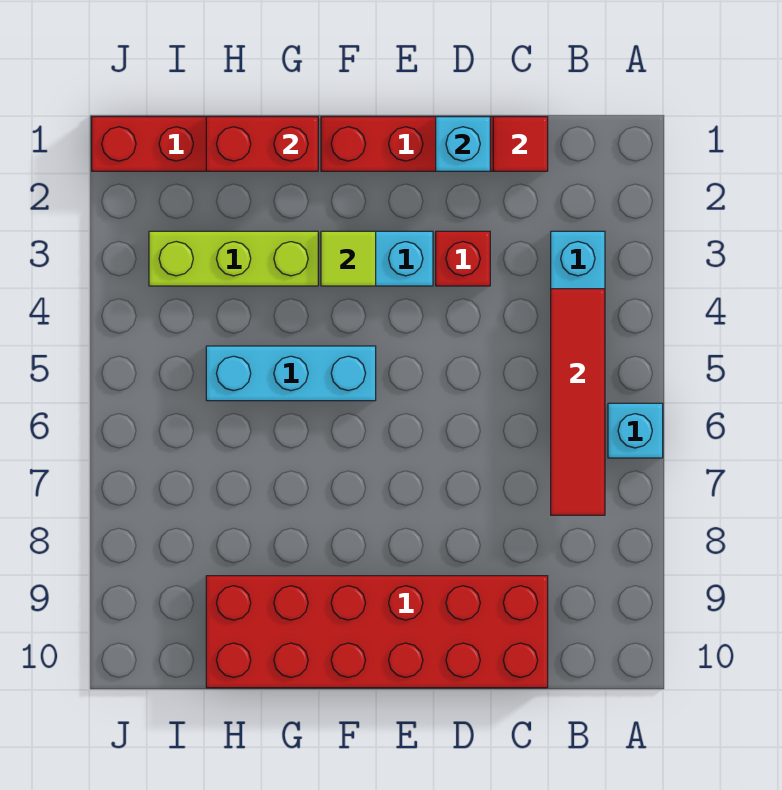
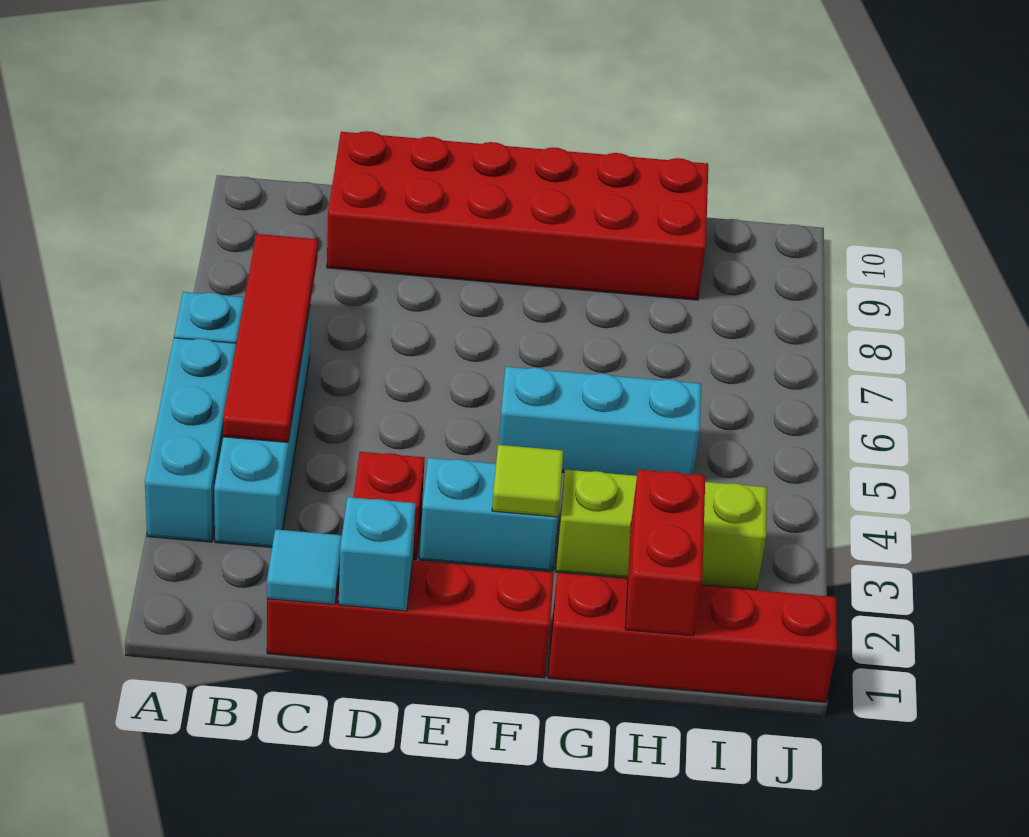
none -> cyan 1x3 brick [145,338,236,542]
red 1x1 tile [493,117,548,171] -> cyan 1x1 tile [267,529,342,605]
red 1x2 brick [206,117,318,171] -> red 1x2 brick turned to [625,470,705,636]

